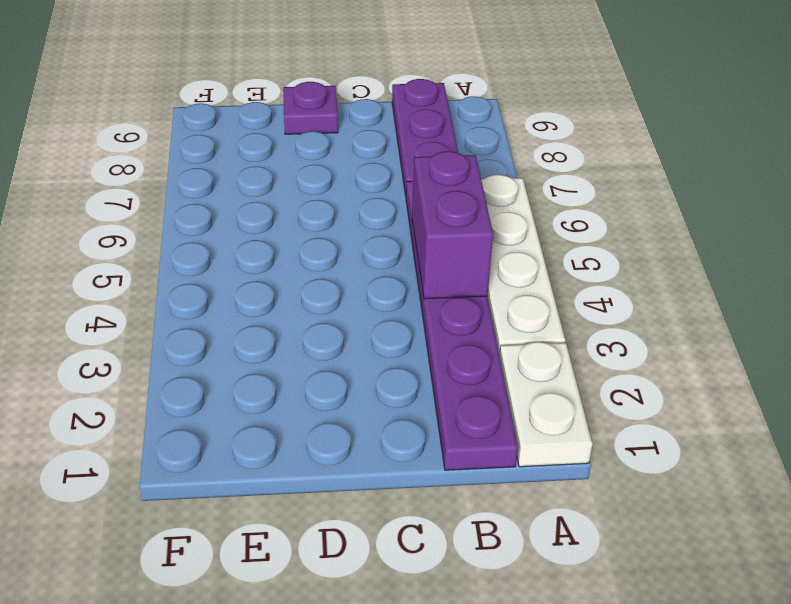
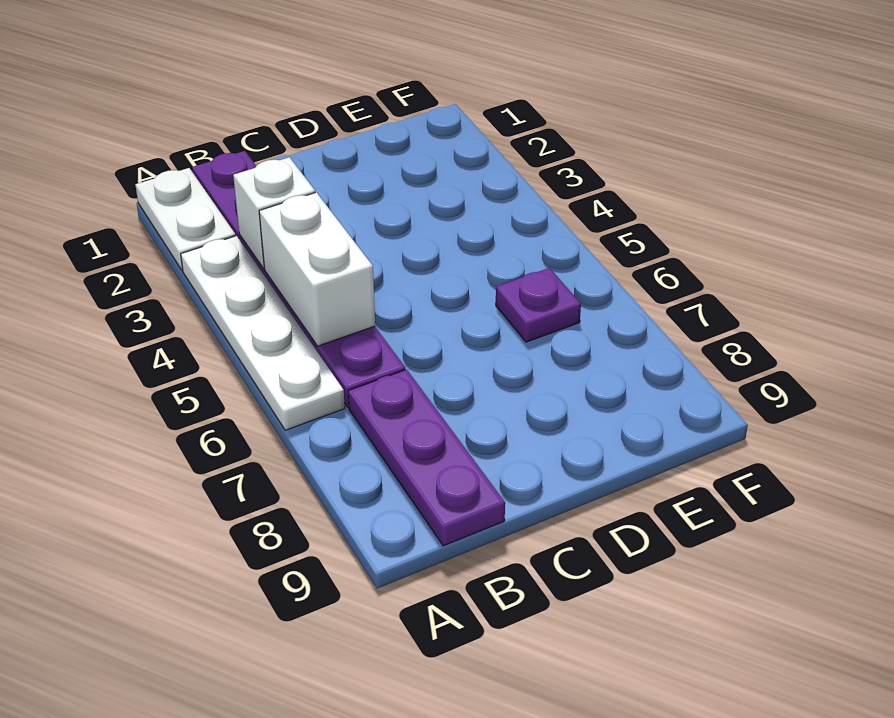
none -> white 1x1 brick [233,157,315,269]
purple 1x2 brick [412,151,493,299] -> white 1x2 brick [259,192,375,346]
purple 1x1 plate [283,82,338,134] -> purple 1x1 plate moved to [496,268,581,342]

